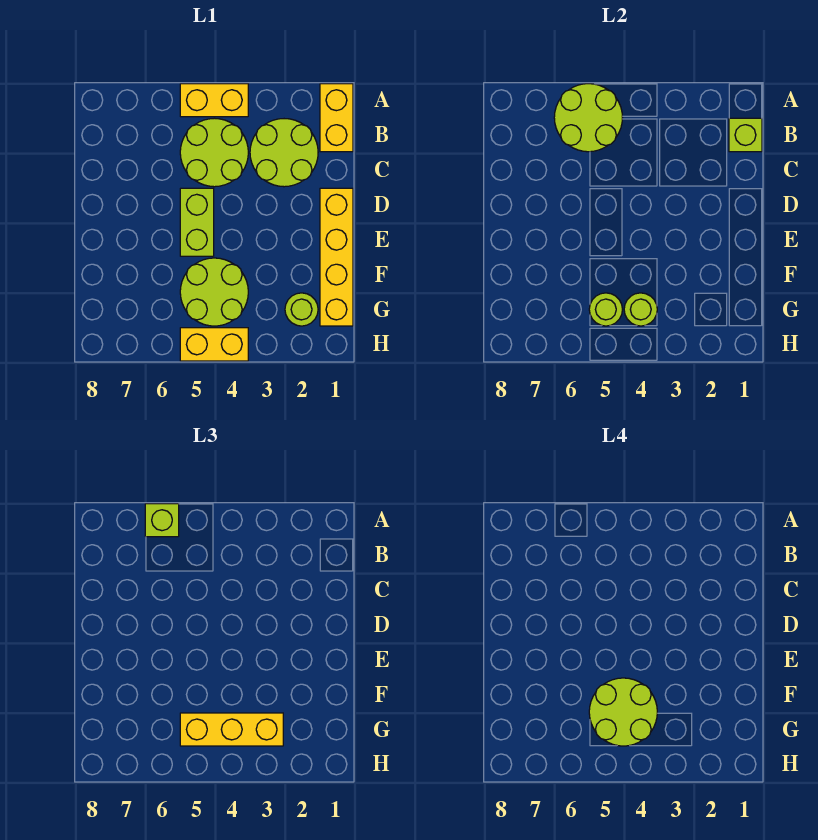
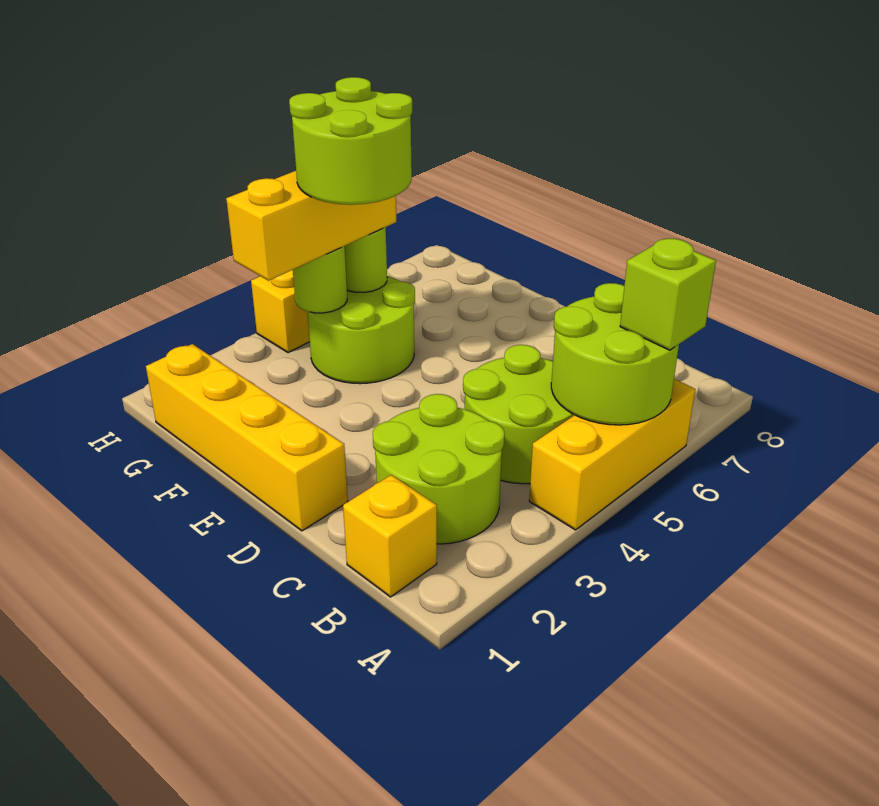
yellow 1x2 brick [320,84,353,152] -> yellow 1x1 brick [343,475,437,597]
yellow 1x2 brick [180,84,248,117] -> yellow 1x3 brick [529,379,695,530]
lime 1x1 brick [729,118,762,152] -> none
lime 1x2 brick [180,188,214,256] -> none
lime 1x1 round brick [285,293,318,326] -> none

